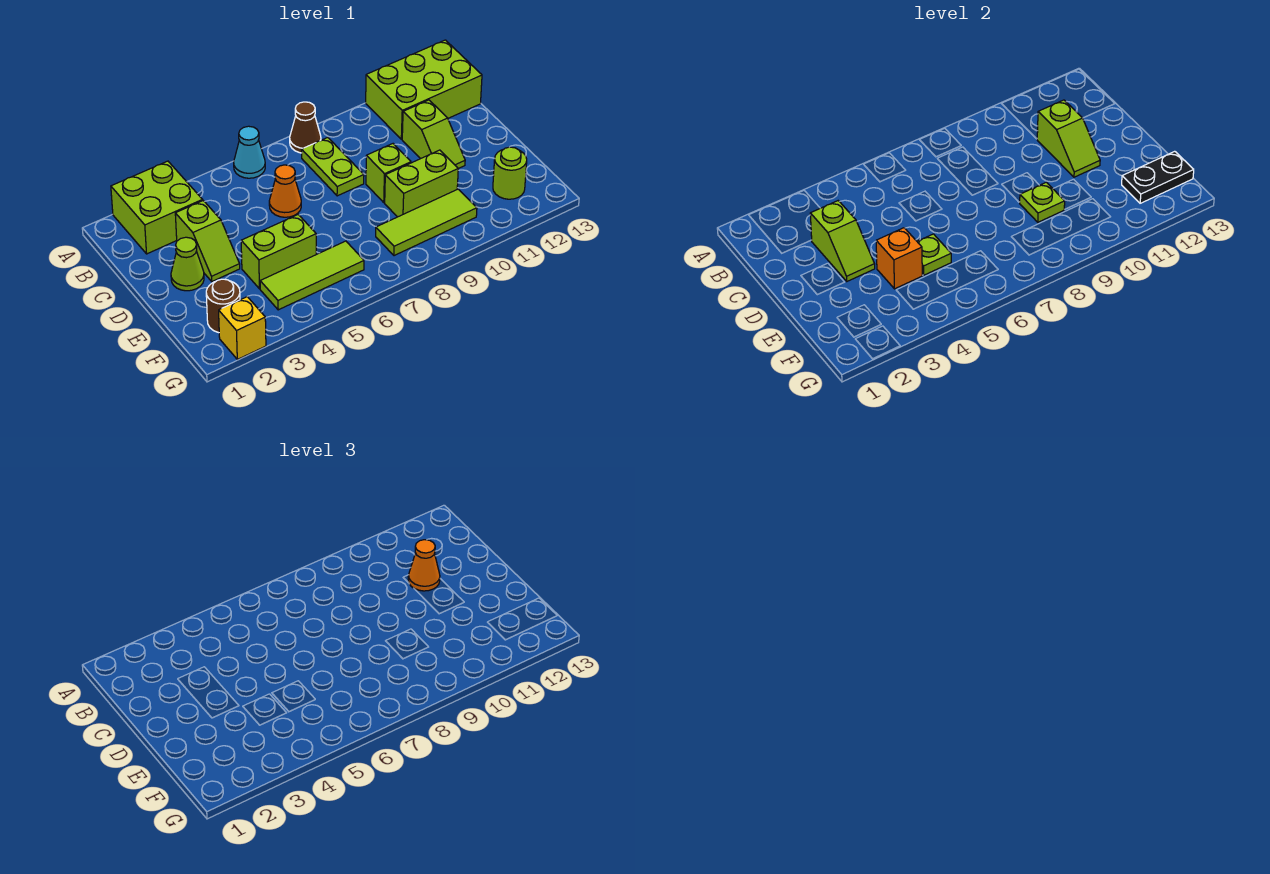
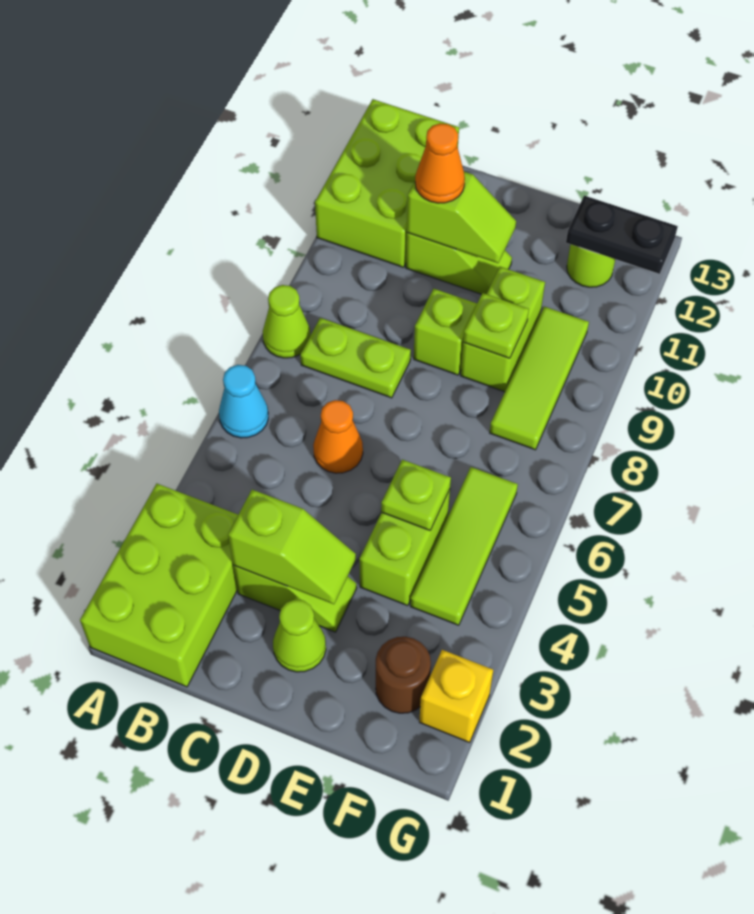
lime 2x2 brick [111,161,203,254] -> lime 2x3 brick [80,484,238,687]
brown 1x1 cone [290,102,321,153] -> lime 1x1 cone [263,285,310,358]
orange 1x1 brick [876,228,922,289] -> none
black 1x2 plate [1122,151,1194,203] -> black 1x2 plate turned to [566,196,678,274]

